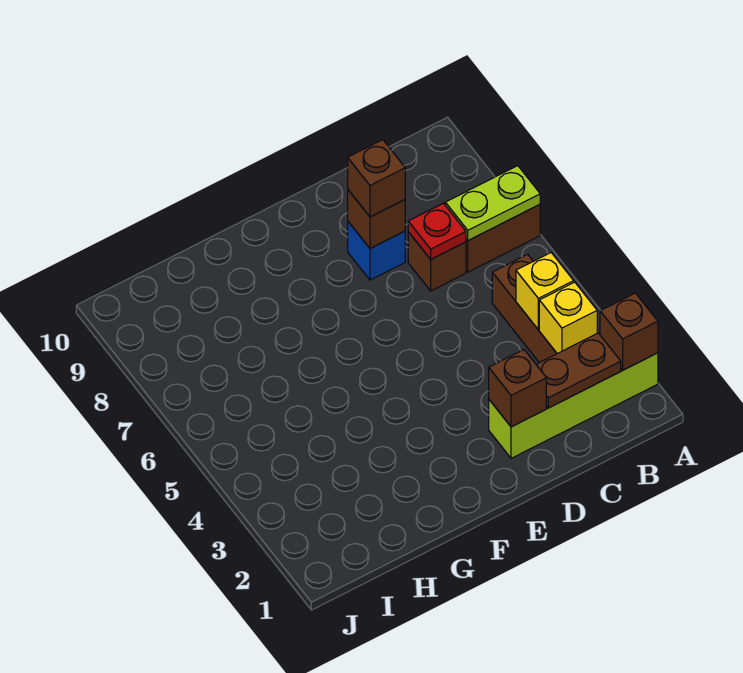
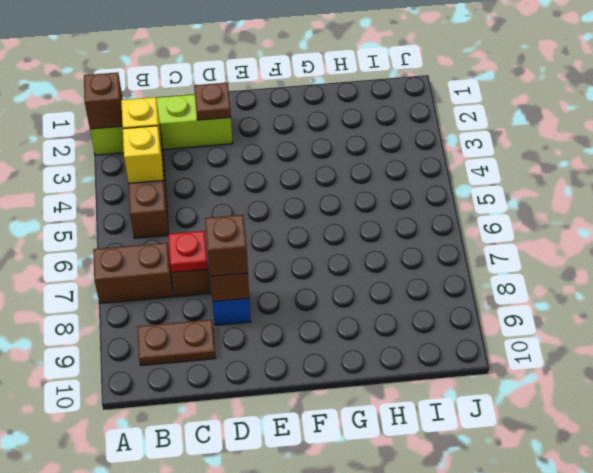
lime 1x2 plate [445,166,540,241] -> none
brown 1x2 plate [536,333,621,408] -> brown 1x2 plate moved to [137,320,216,365]
brown 1x1 brick [489,350,546,427] -> brown 1x1 plate [194,83,231,120]

